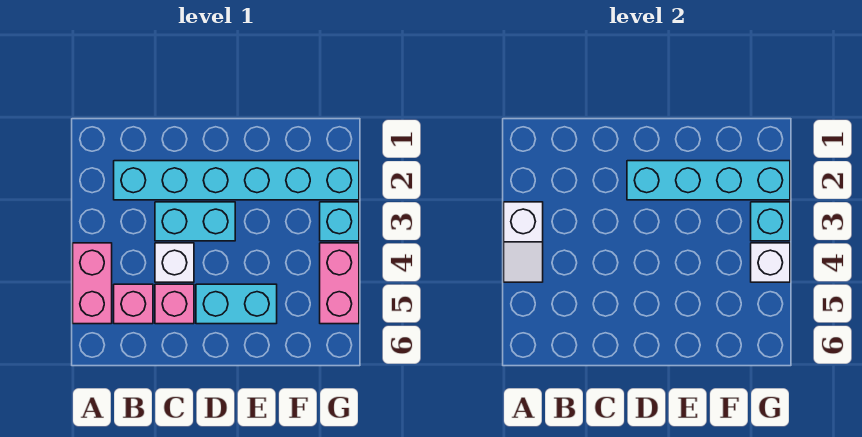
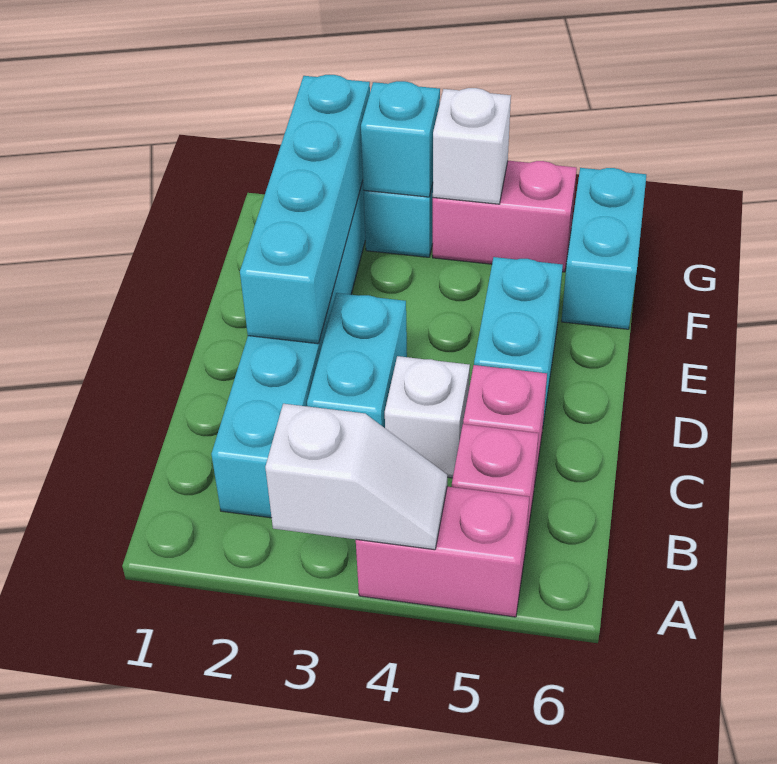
none -> cyan 1x2 brick [561,168,646,329]

